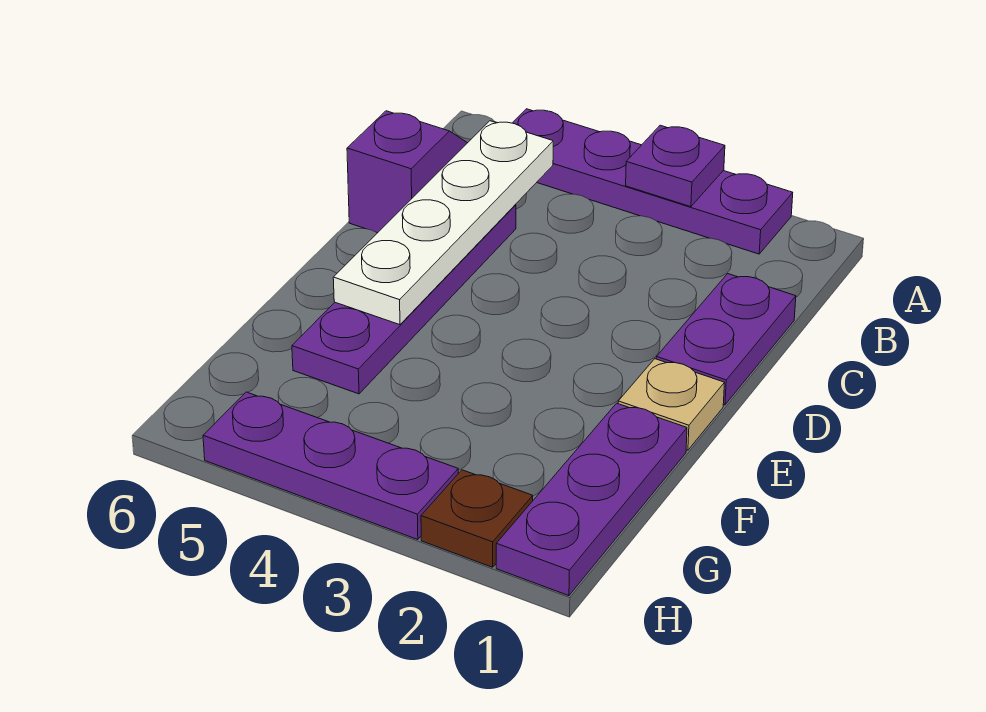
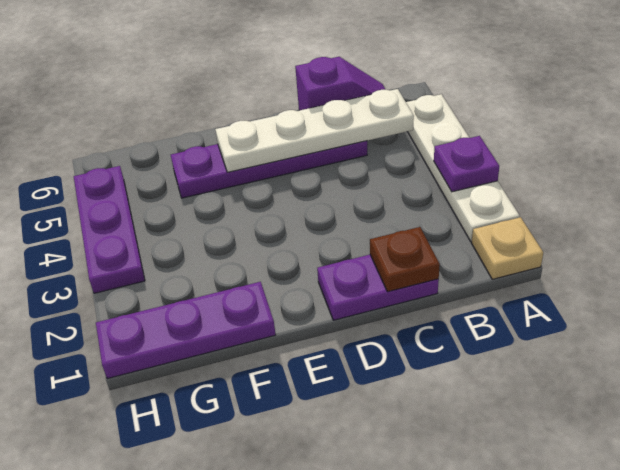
purple 1x4 plate [513,109,793,254] -> white 1x4 plate [406,94,520,242]
tan 1x1 plate [618,359,724,450] -> tan 1x1 plate moved to [472,217,543,279]
brown 1x1 plate [421,470,533,567] -> brown 1x1 plate moved to [370,227,440,292]

